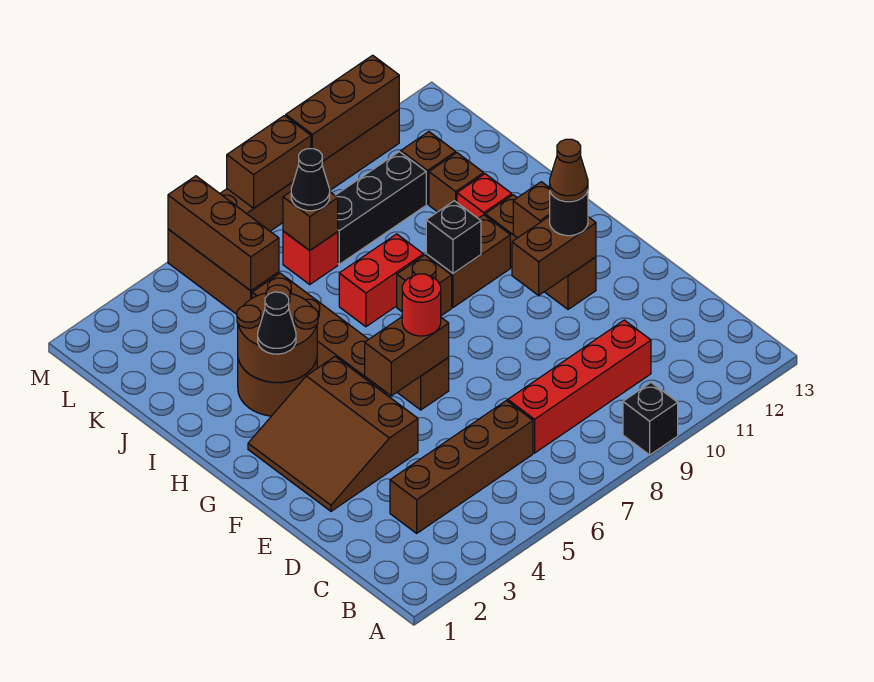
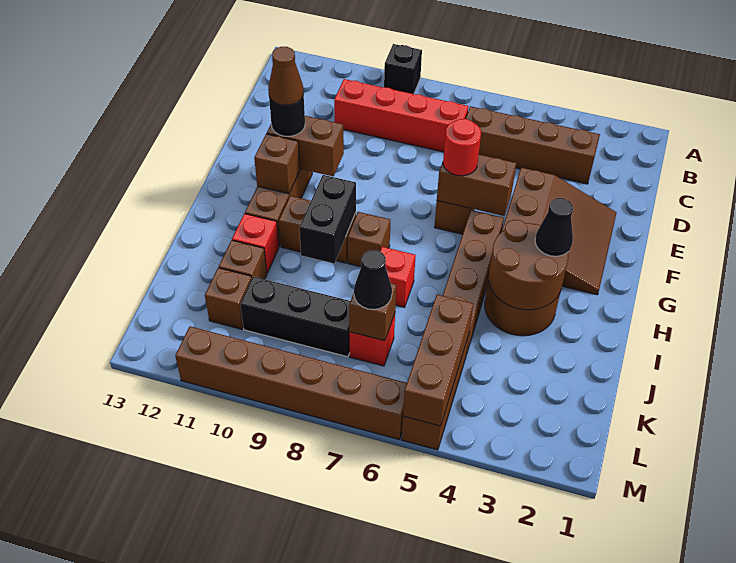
black 1x1 brick [426,201,481,273] -> black 1x2 brick [299,175,356,264]
red 1x2 brick [339,234,423,327] -> red 1x1 brick [380,247,416,307]
brown 1x2 brick [227,116,311,208] -> none
brown 1x3 brick [286,55,399,161] -> none

